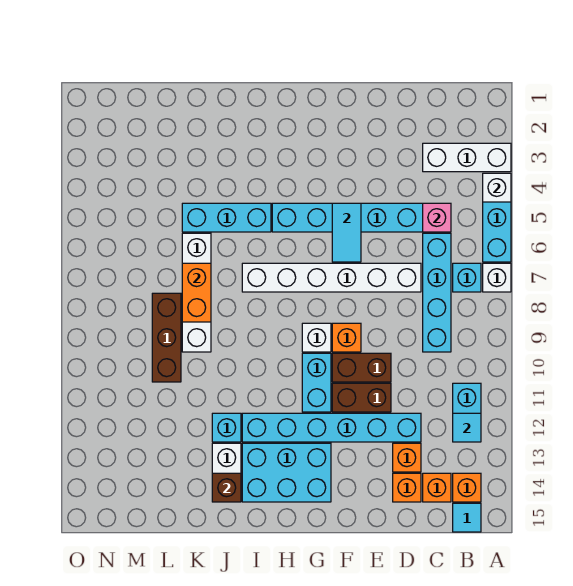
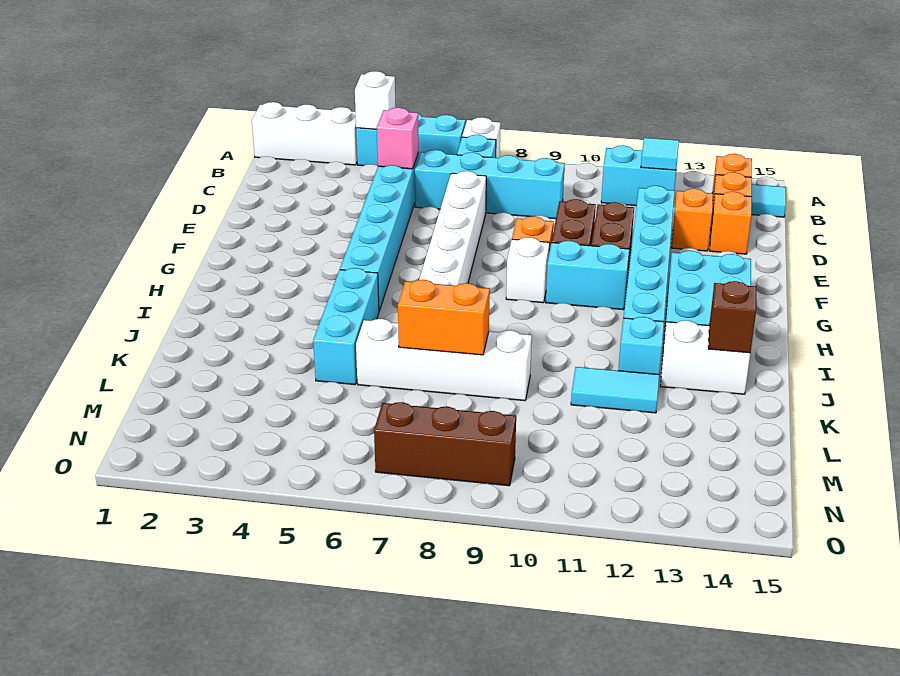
white 1x3 brick [423,143,511,172] -> white 1x3 brick turned to [252,102,357,165]
cyan 1x2 tile [332,203,361,262] -> cyan 1x2 tile moved to [571,367,659,413]
brown 1x3 brick [152,293,181,382] -> brown 1x3 brick moved to [374,402,516,486]

